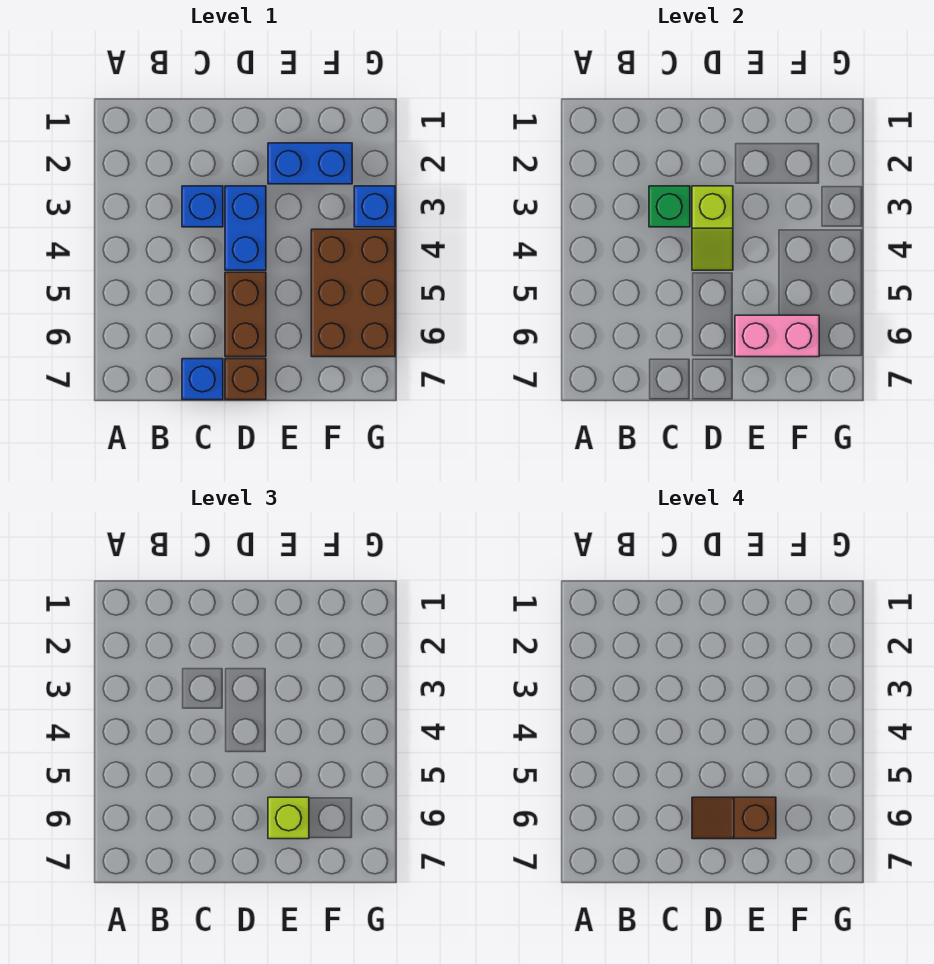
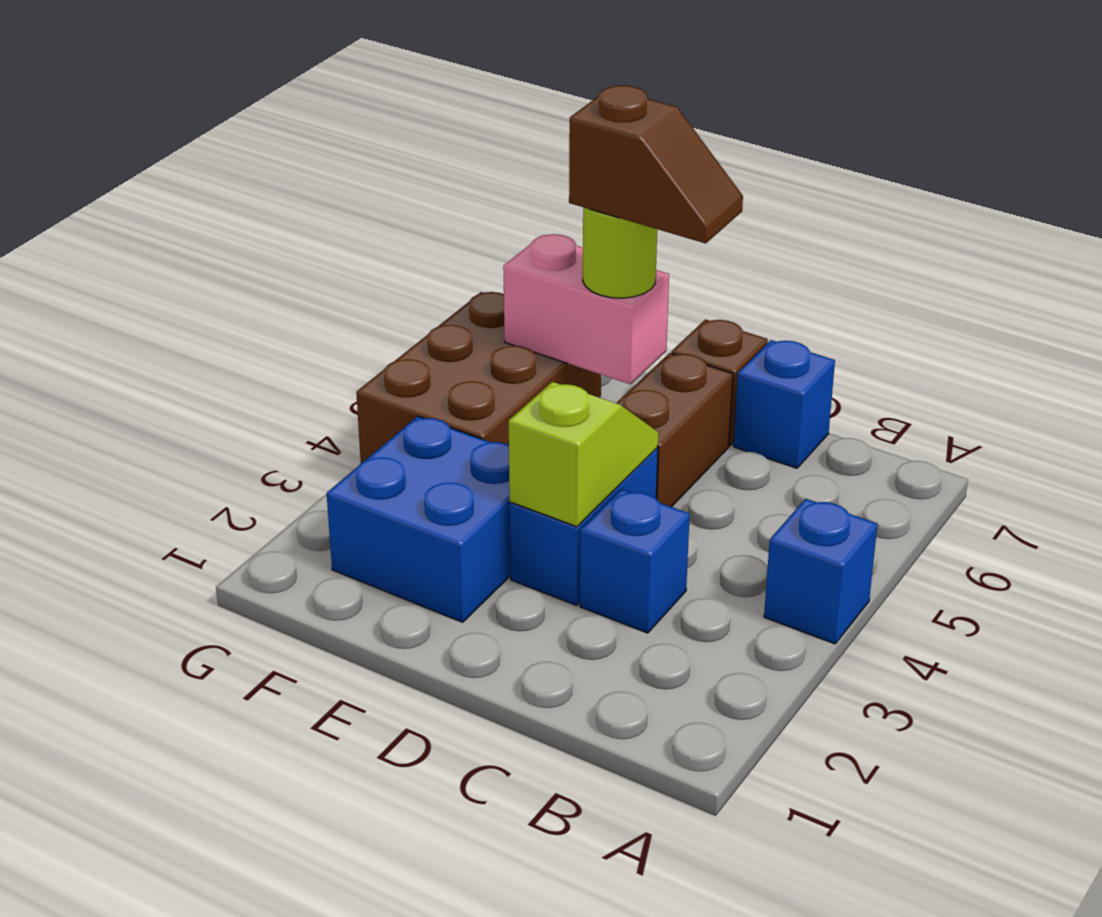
green 1x1 brick [649,186,690,227] -> none
blue 1x2 brick [268,143,352,184] -> blue 2x2 brick [327,416,511,622]
lime 1x1 brick [268,797,309,839] -> lime 1x1 round brick [583,207,657,298]
blue 1x1 brick [354,186,395,227] -> blue 1x1 brick moved to [764,499,877,644]

